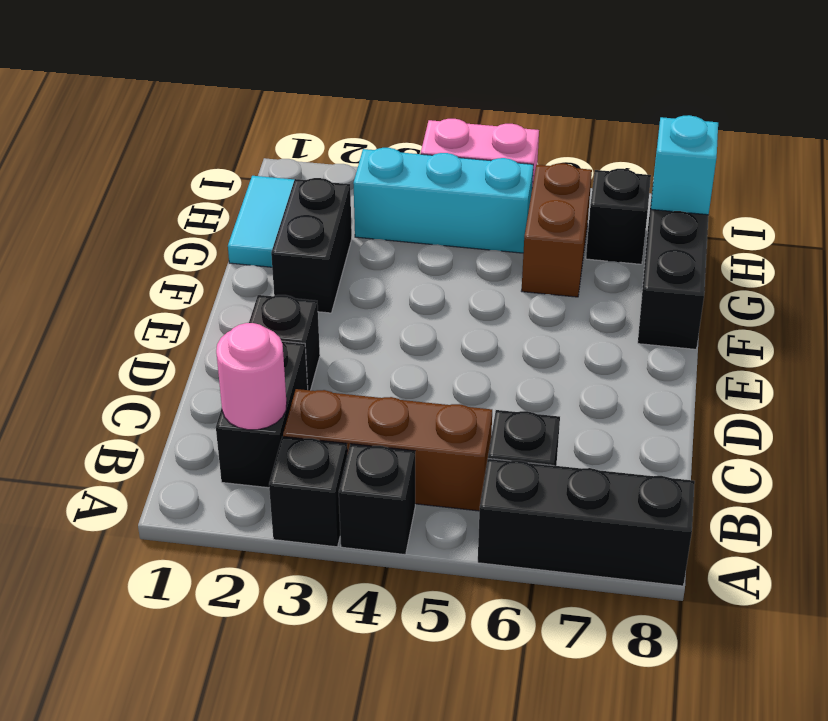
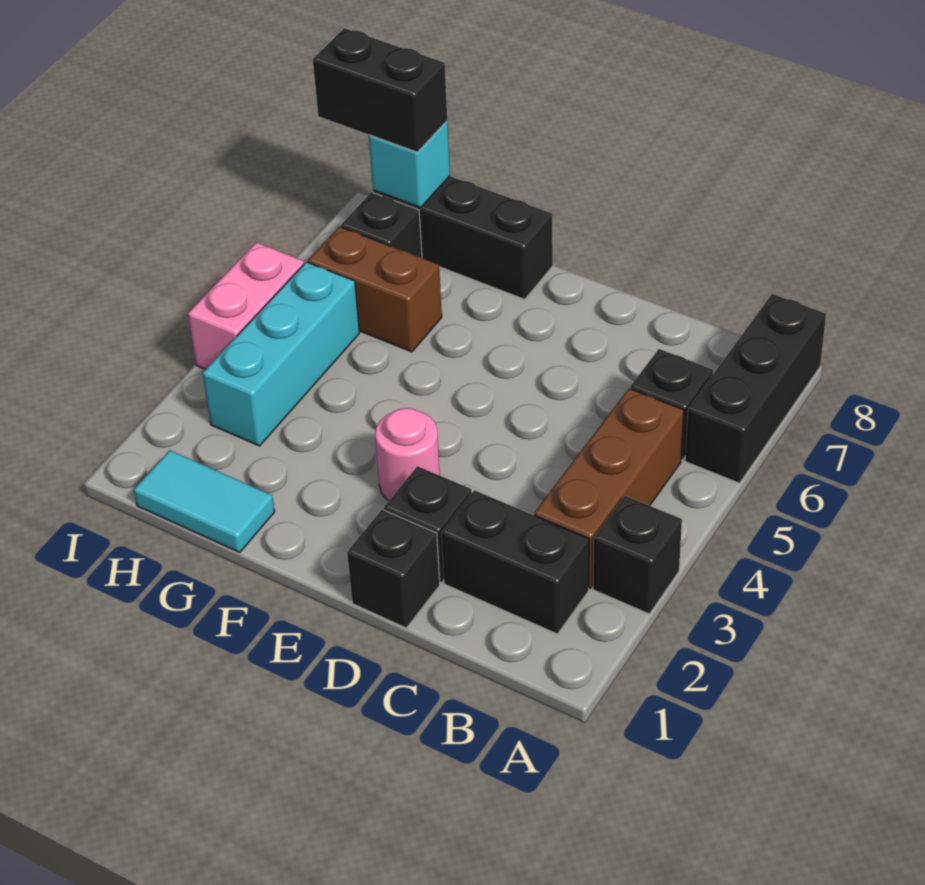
black 1x1 brick [339,444,415,555] -> black 1x1 brick moved to [347,510,440,628]
pink 1x1 round brick [216,323,287,430] -> pink 1x1 round brick moved to [375,408,440,501]
black 1x2 brick [271,178,352,313] -> black 1x2 brick moved to [313,28,447,152]

